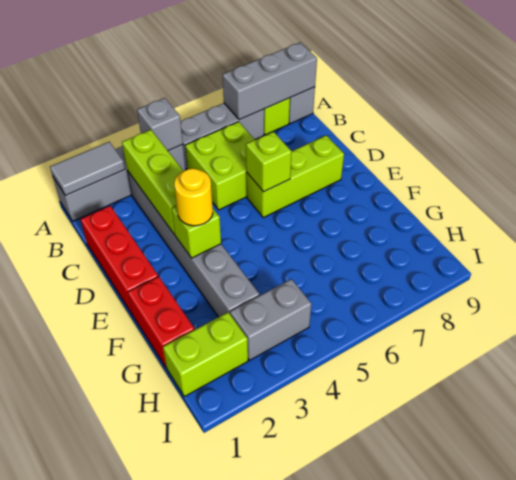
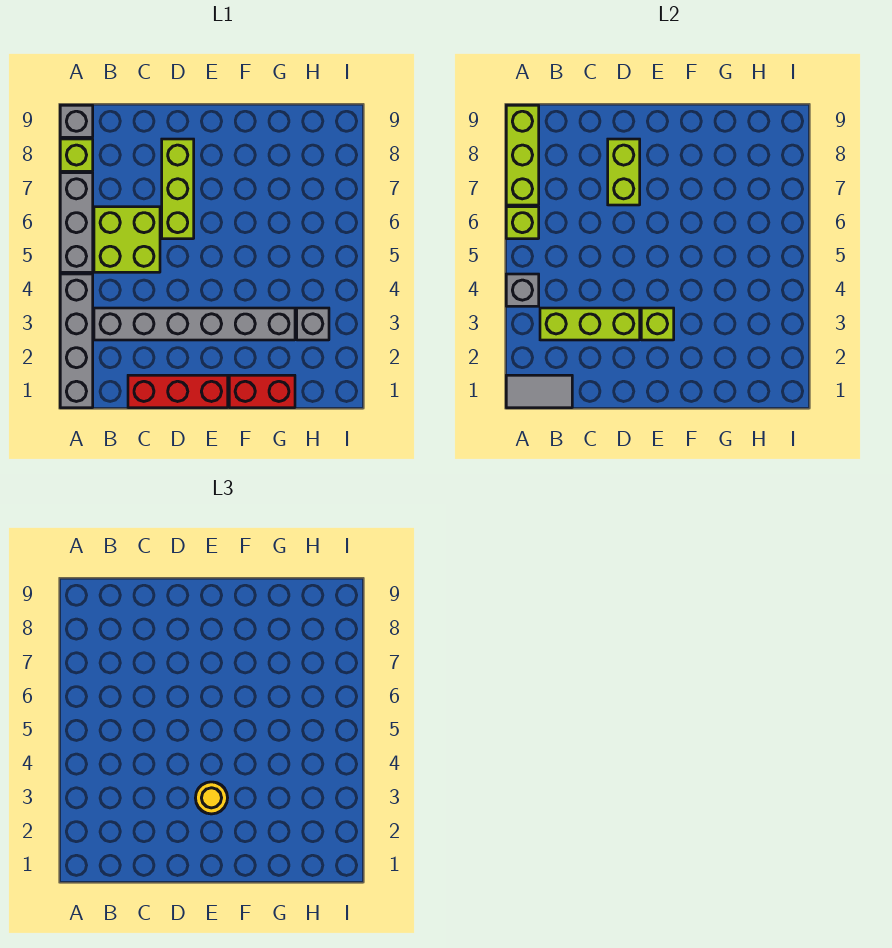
grey 1x2 tile [50,142,125,196] -> grey 1x2 tile turned to [506,375,572,408]
grey 1x3 brick [223,42,317,120] -> lime 1x3 brick [506,105,539,205]
lime 1x1 brick [246,132,292,192] -> lime 1x1 brick moved to [506,207,539,239]
lime 1x2 brick [163,312,248,397] -> lime 1x2 brick moved to [608,139,640,205]
grey 1x2 brick [230,279,311,360] -> grey 1x1 brick [297,308,329,340]

